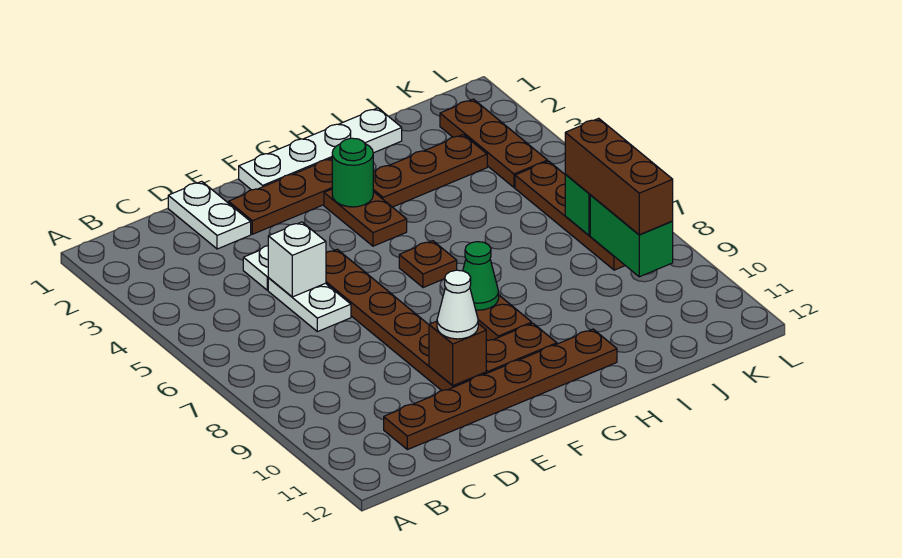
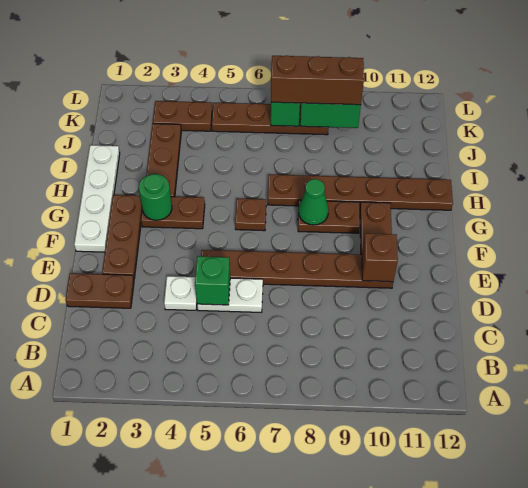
brown 1x6 plate [384,329,617,450] -> brown 1x6 plate turned to [268,174,453,210]
white 1x2 plate [168,181,251,249] -> brown 1x2 plate [65,273,134,308]
white 1x1 brick [268,222,326,297] -> green 1x1 brick [195,256,230,305]
white 1x1 cone [437,270,478,339] -> none
brown 1x3 plate [440,99,547,187] -> brown 1x2 plate [153,101,212,131]

